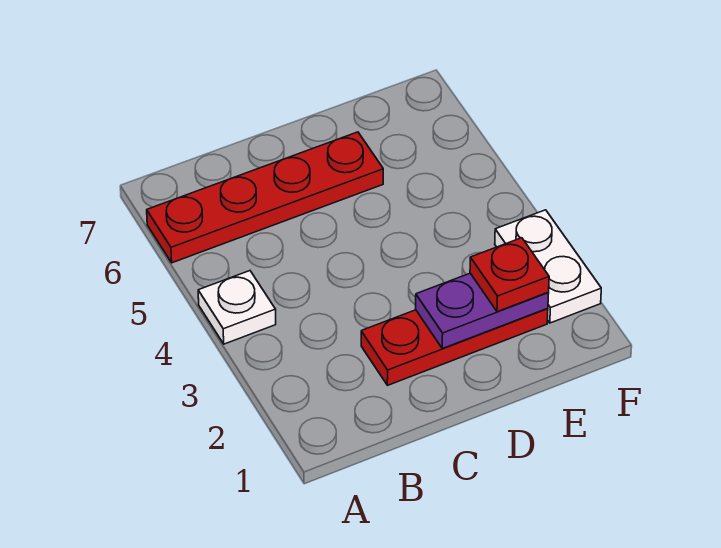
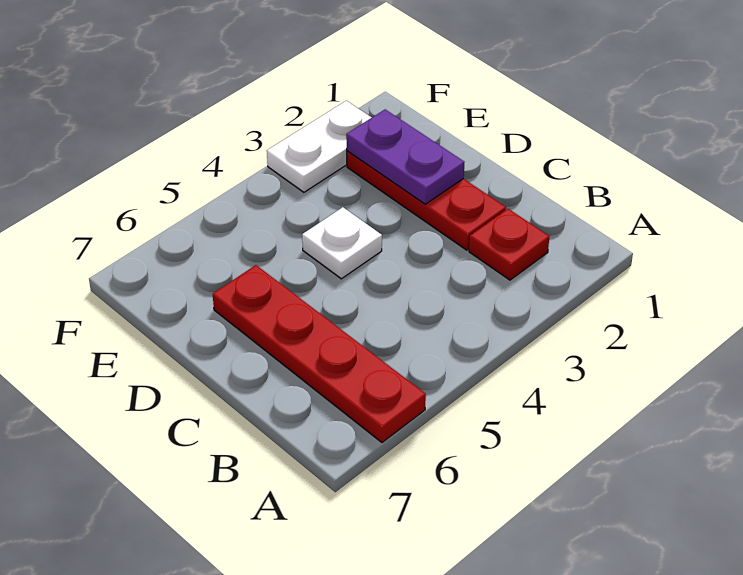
white 1x1 plate [198,271,276,344] -> white 1x1 plate moved to [302,207,382,279]
red 1x1 plate [470,238,549,312] -> red 1x1 plate moved to [469,209,549,280]

